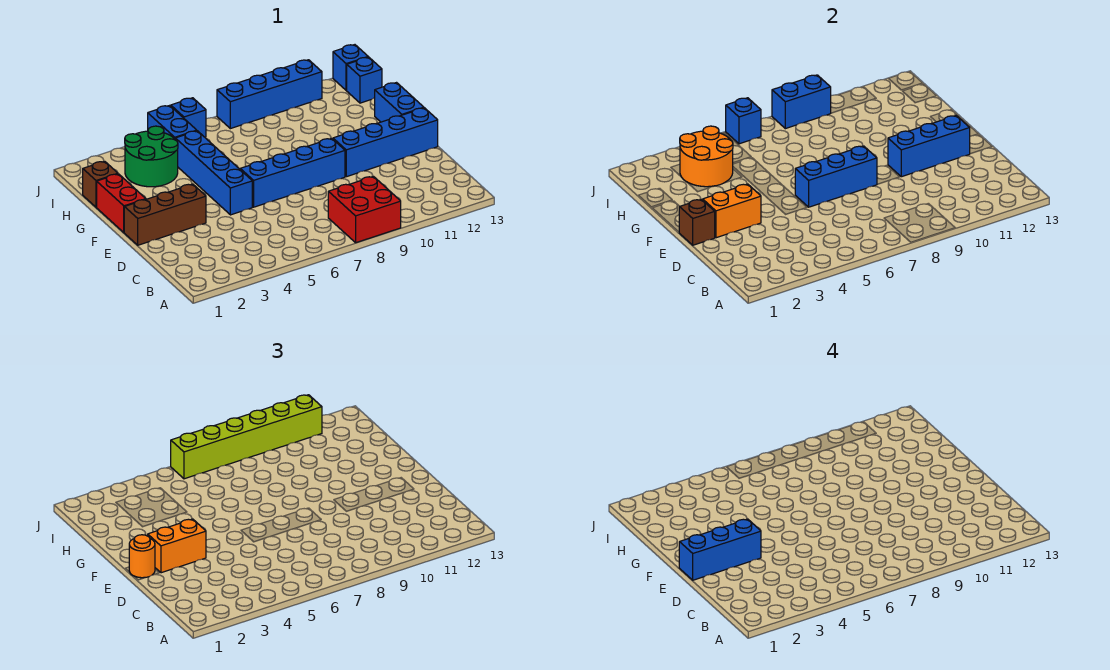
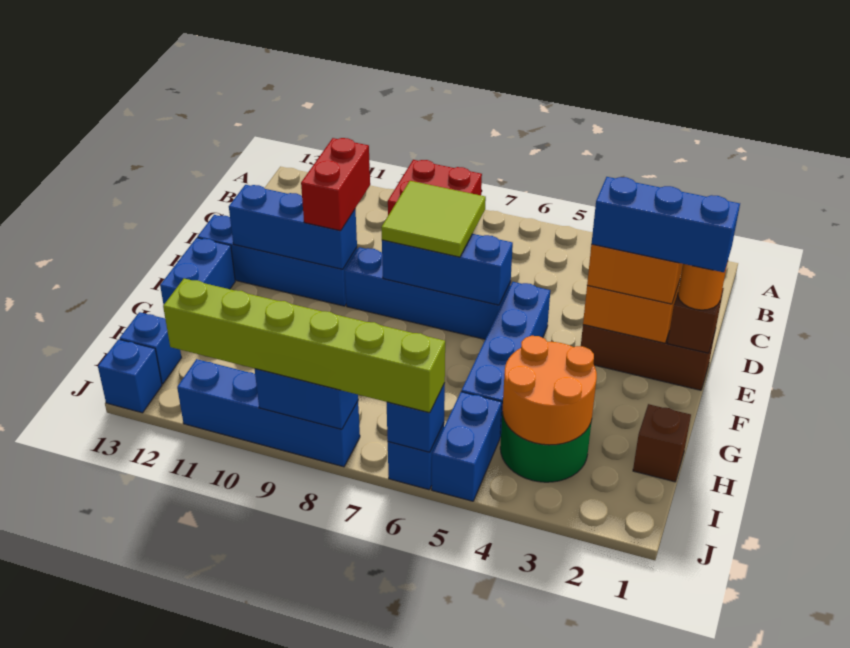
none -> lime 2x2 tile [381,181,486,257]
red 1x2 brick [97,174,146,232] -> red 1x2 brick moved to [301,138,370,231]

